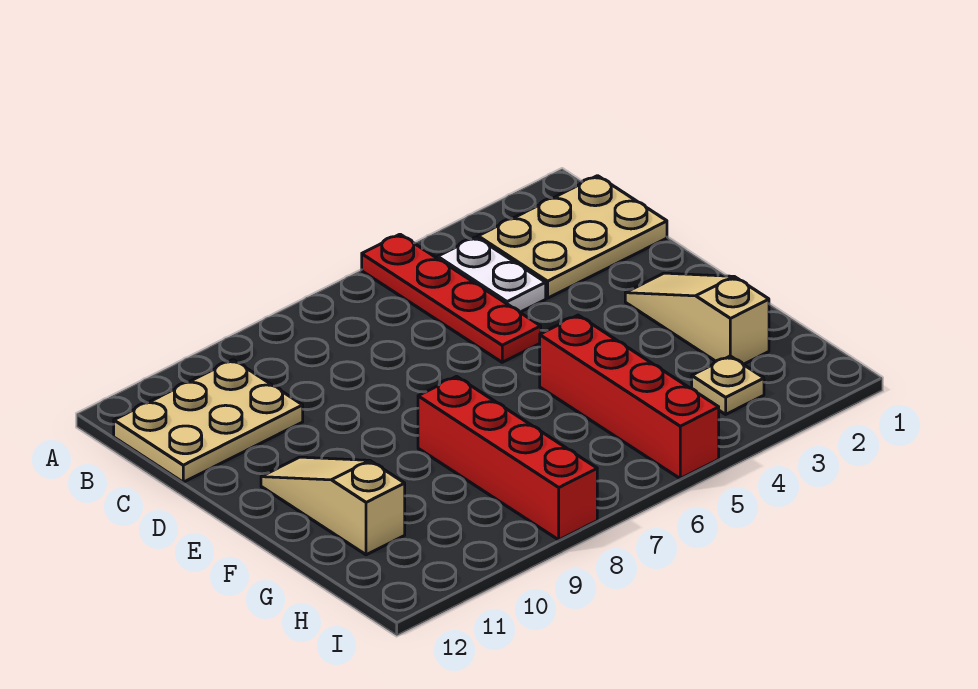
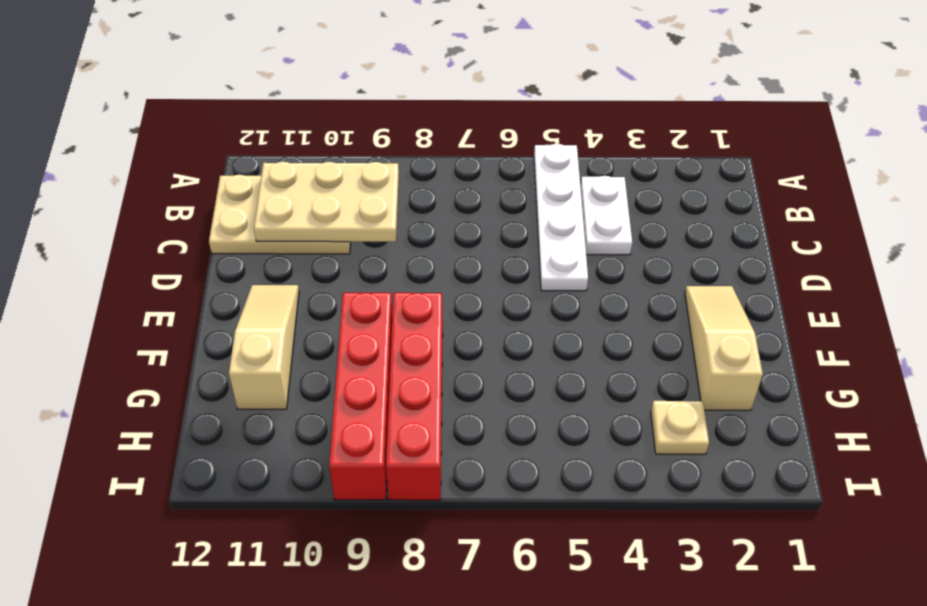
red 1x4 plate [362,234,541,362] -> white 1x4 plate [534,144,588,291]
tan 2x3 plate [478,176,667,298] -> tan 2x3 plate moved to [254,162,399,242]
red 1x4 brick [540,315,719,479] -> red 1x4 brick moved to [329,293,393,500]

